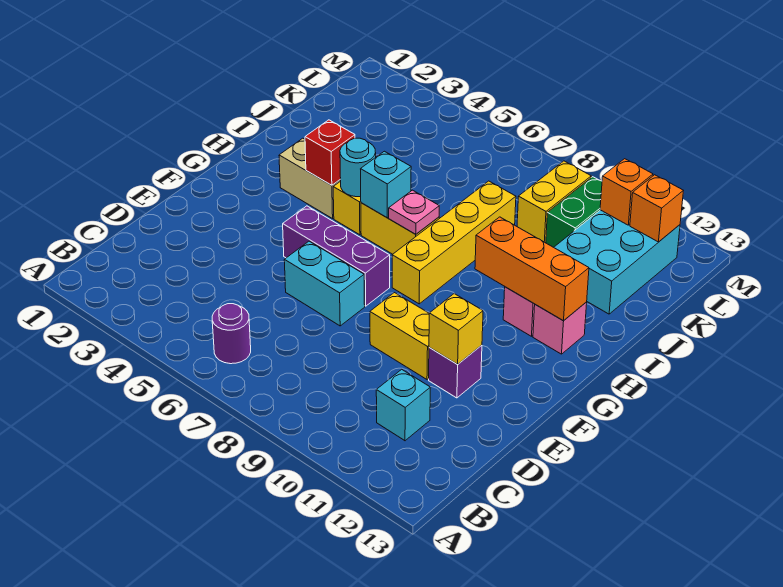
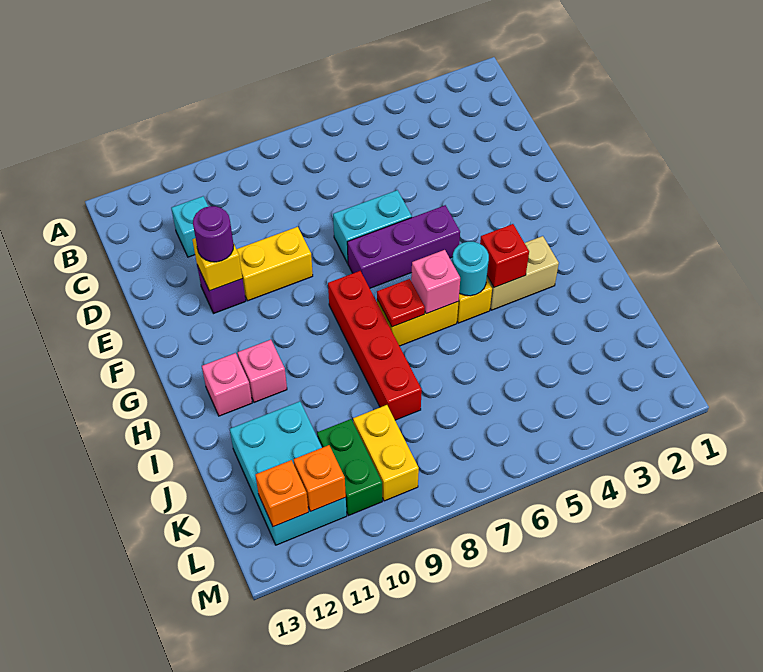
purple 1x1 round brick [212,304,251,364] -> purple 1x1 round brick moved to [193,206,234,262]
yellow 1x4 brick [392,181,516,304] -> red 1x4 brick [328,271,422,420]
cyan 1x1 brick [361,151,411,218] -> pink 1x1 brick [411,250,460,314]
pink 1x1 plate [389,190,439,234] -> red 1x1 plate [377,279,425,327]
orange 1x3 brick [475,217,589,321] -> none

